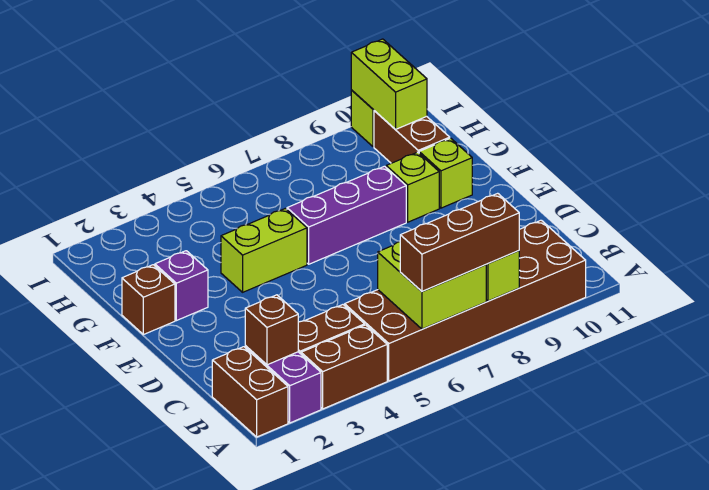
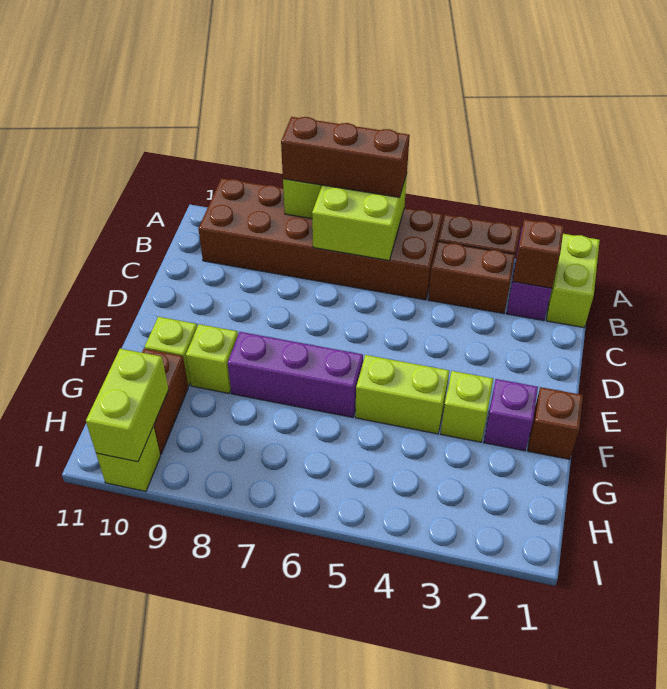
brown 1x2 brick [212,347,288,437] -> lime 1x2 brick [546,234,600,328]
none -> lime 1x1 brick [441,371,493,442]

